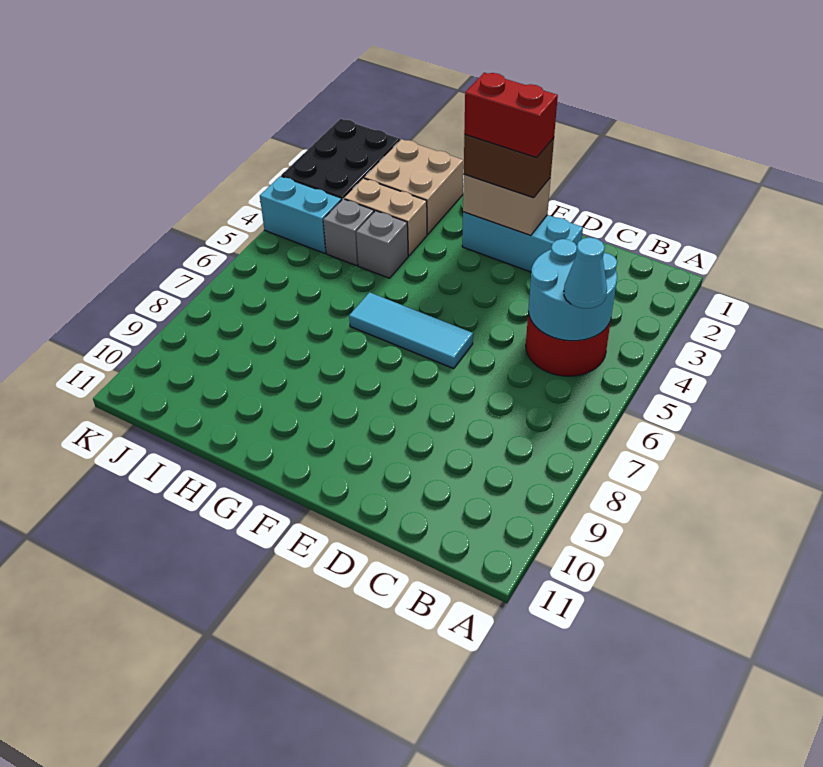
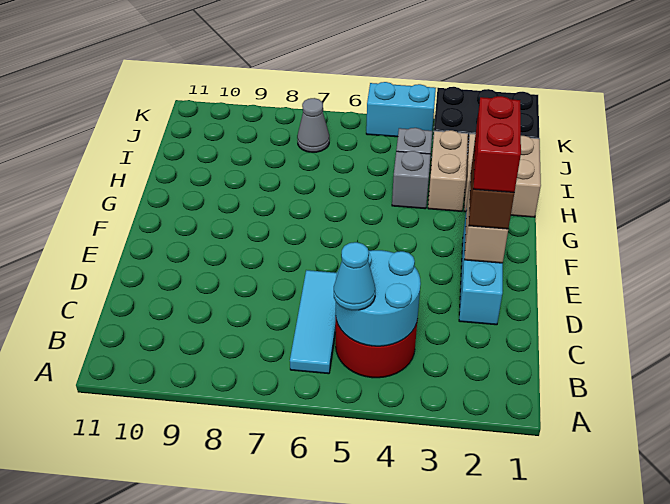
cyan 1x3 tile [349,292,473,369] -> cyan 1x3 tile moved to [290,270,337,374]
cyan 1x2 brick [260,176,342,253] -> cyan 1x2 brick turned to [366,82,436,137]
none -> grey 1x1 cone [297,98,329,152]

